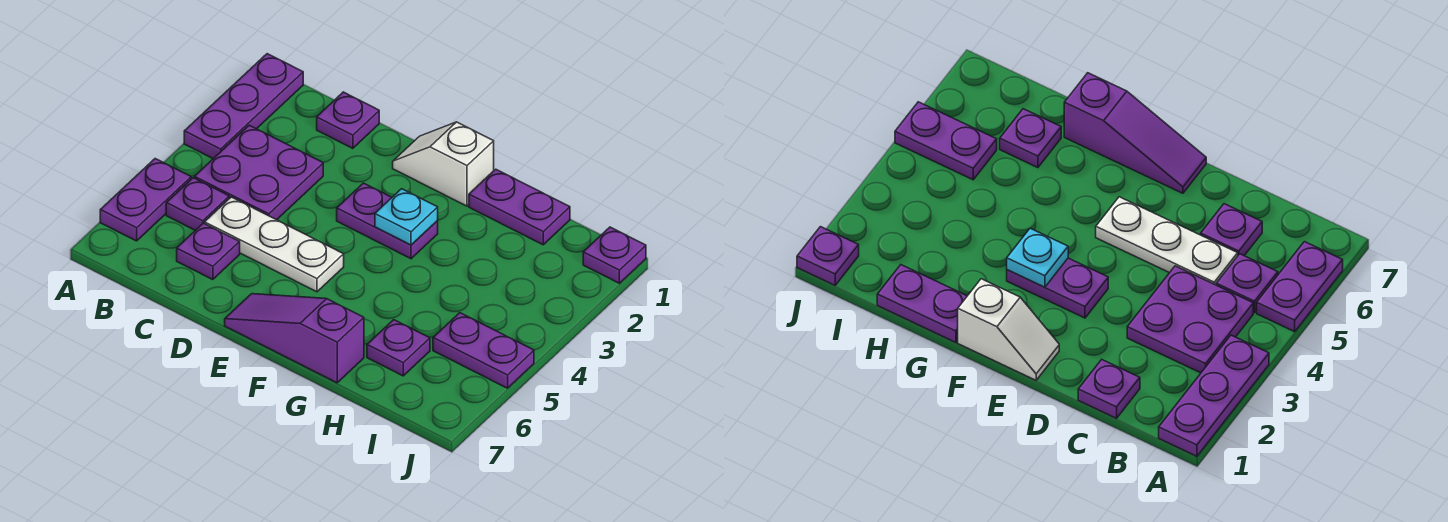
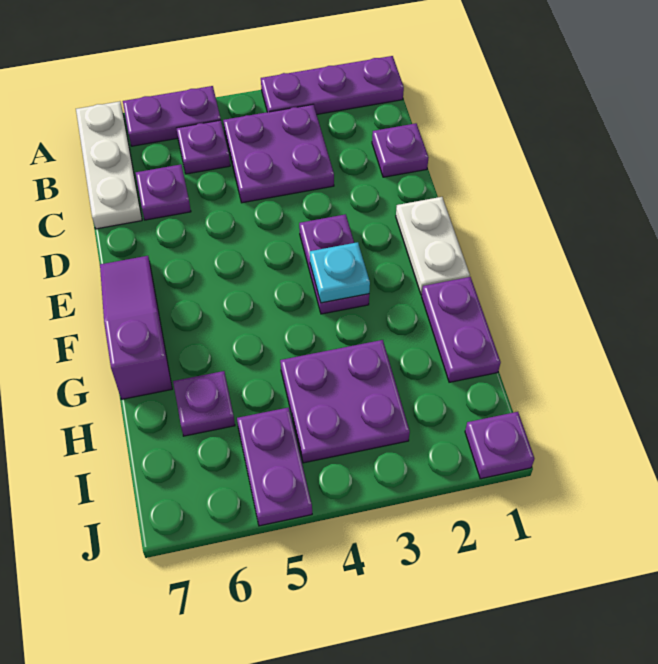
white 1x3 plate [205,197,344,292] -> white 1x3 plate moved to [76,101,142,229]
white 1x2 slope [393,122,494,206] -> white 1x2 plate [396,197,470,295]
none -> purple 2x2 plate [280,340,410,463]

